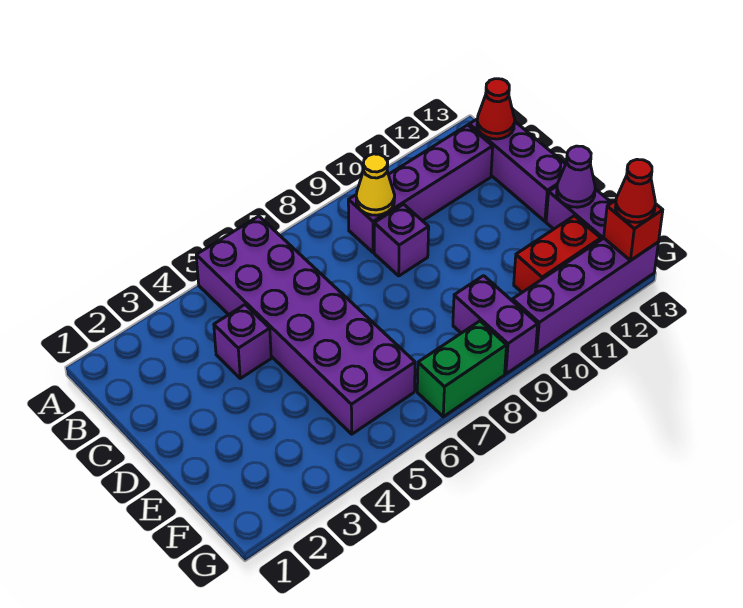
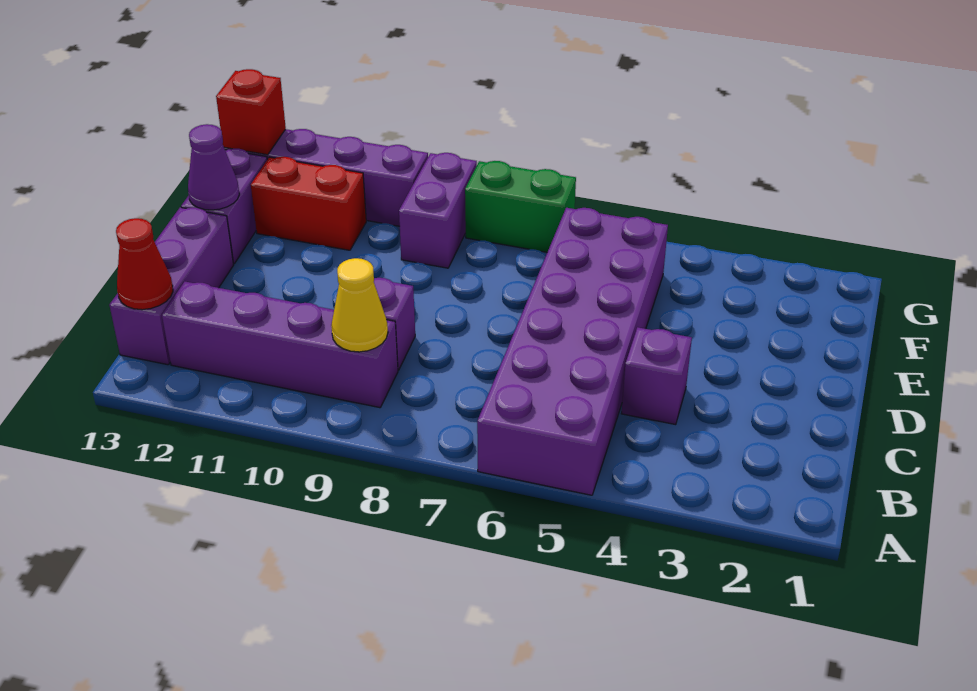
red 1x1 cone [615,159,655,222] -> none

